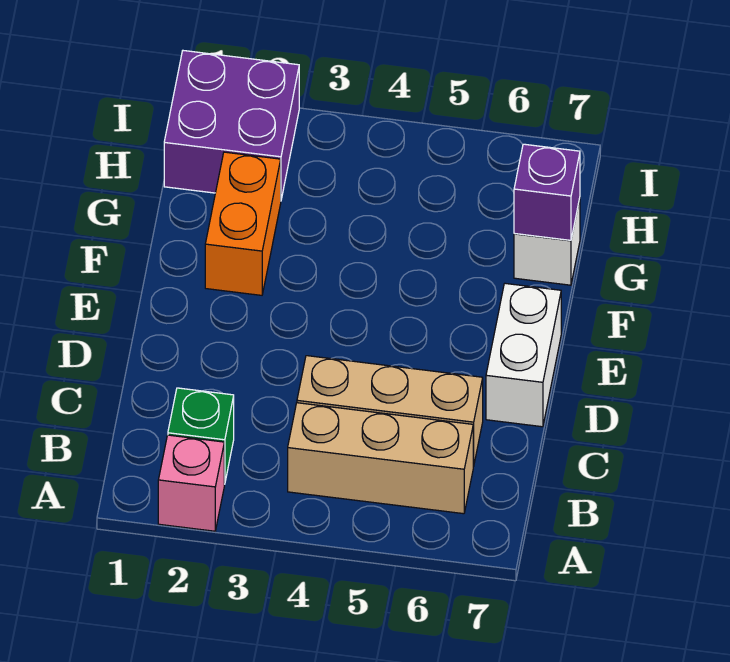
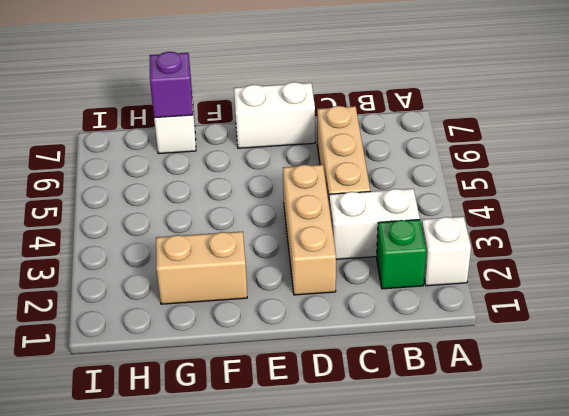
pink 1x1 brick [158,435,224,531] -> white 1x1 brick [422,217,471,286]
none -> white 1x2 brick [329,189,420,259]
tan 1x3 brick [288,403,473,514] -> tan 1x3 brick moved to [283,165,336,295]
orange 1x2 brick [205,152,281,295] -> tan 1x2 brick [156,232,247,304]
purple 2x2 brick [164,51,299,199] -> none

